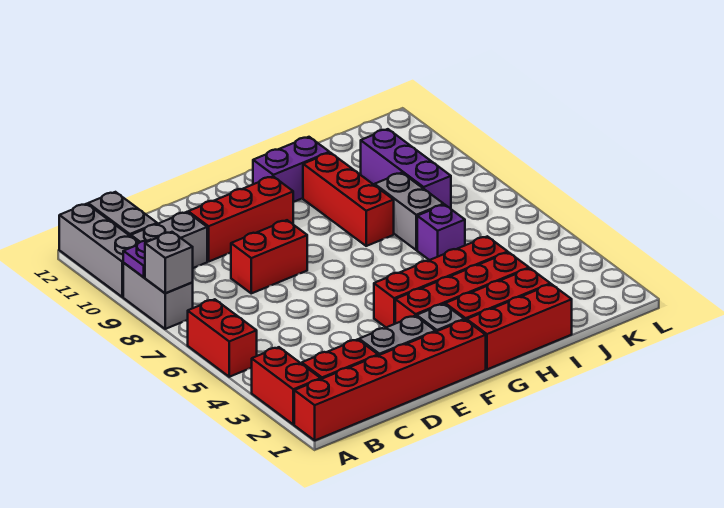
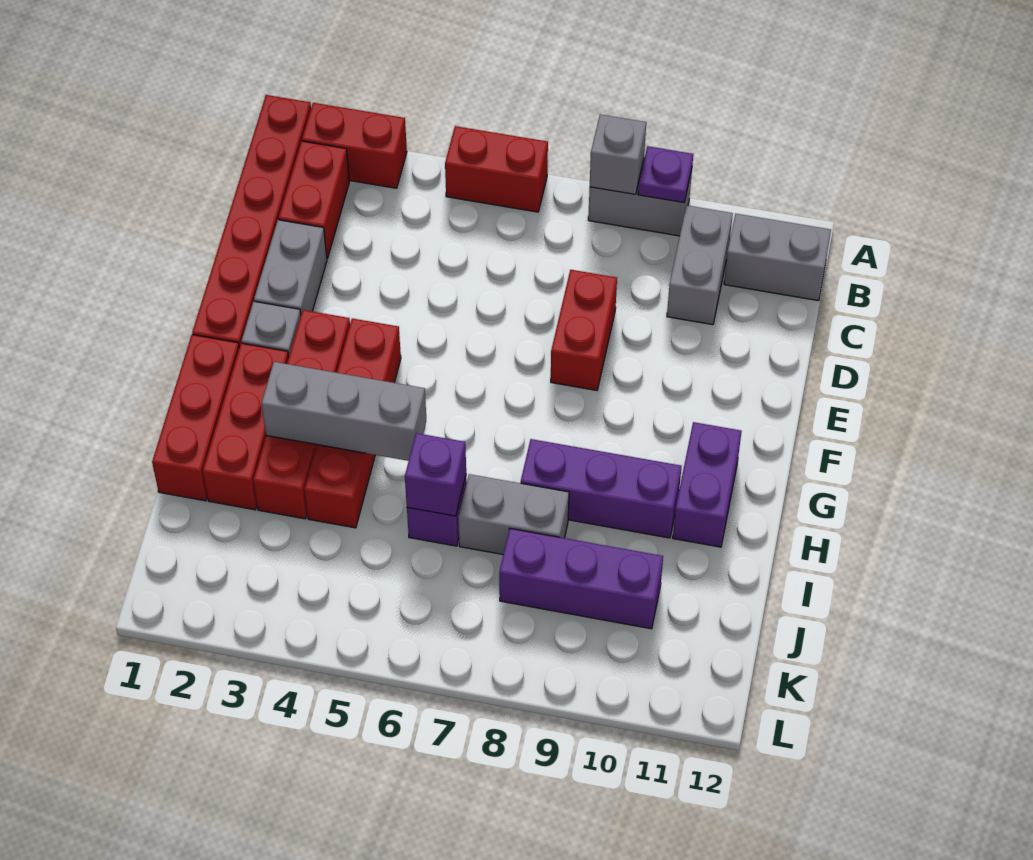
grey 1x3 brick [59,204,139,297] -> grey 1x3 brick moved to [262,362,426,461]
red 1x3 brick [188,176,293,261] -> none
red 1x3 brick [303,153,394,246] -> purple 1x3 brick [521,439,682,538]
none -> purple 1x1 brick [405,433,466,516]

